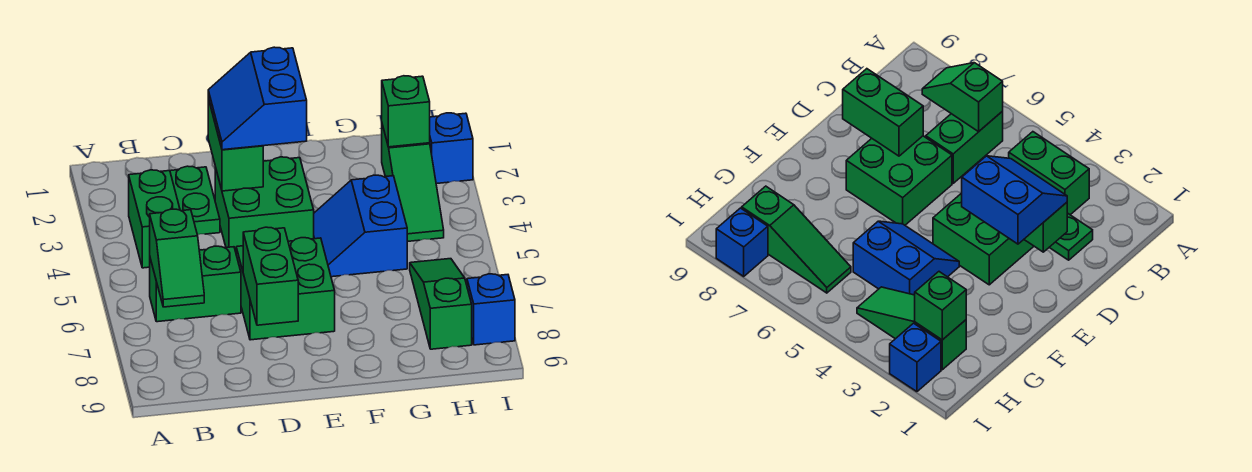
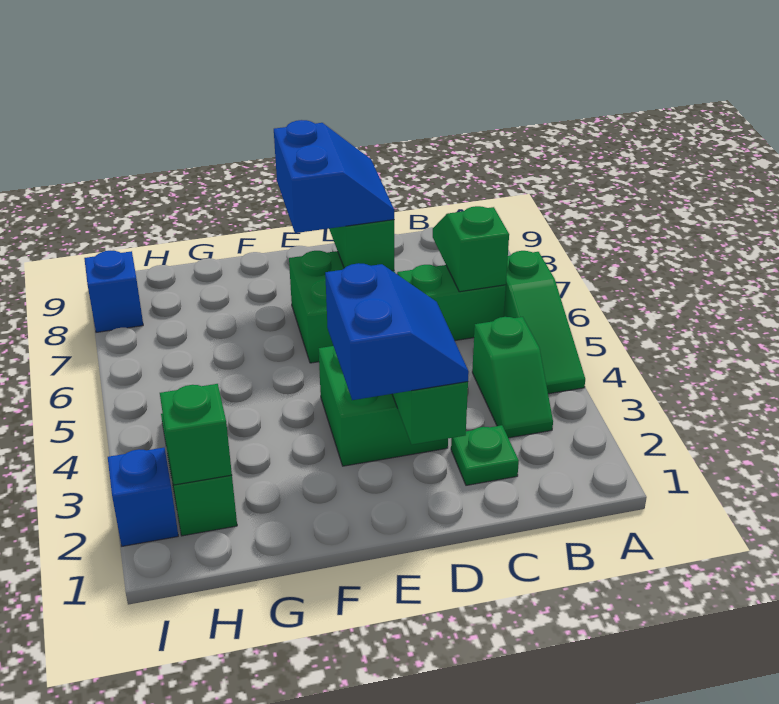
green 1x2 brick [129,170,180,268] -> green 1x2 slope [472,317,553,438]
green 1x2 plate [170,166,220,235] -> green 1x1 plate [451,425,519,485]
blue 2x2 slope [314,175,407,277] -> blue 2x2 slope moved to [274,120,394,233]
green 1x3 slope [410,259,472,349] -> green 1x3 slope moved to [504,251,585,394]

